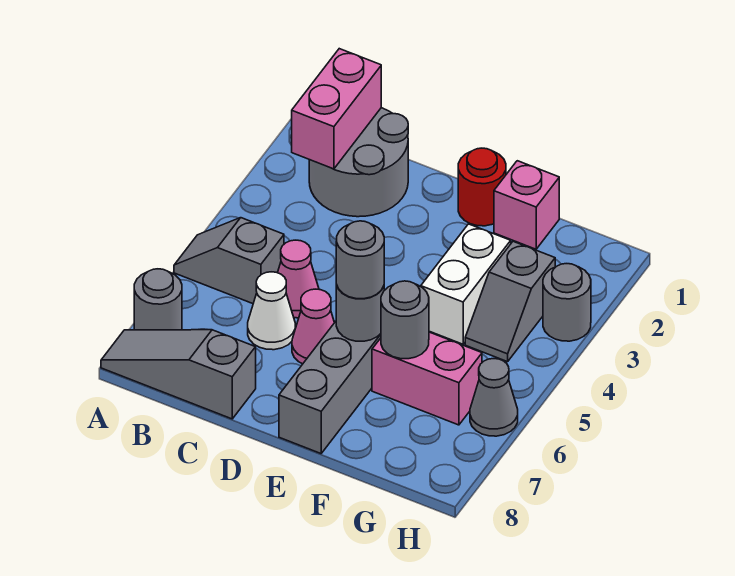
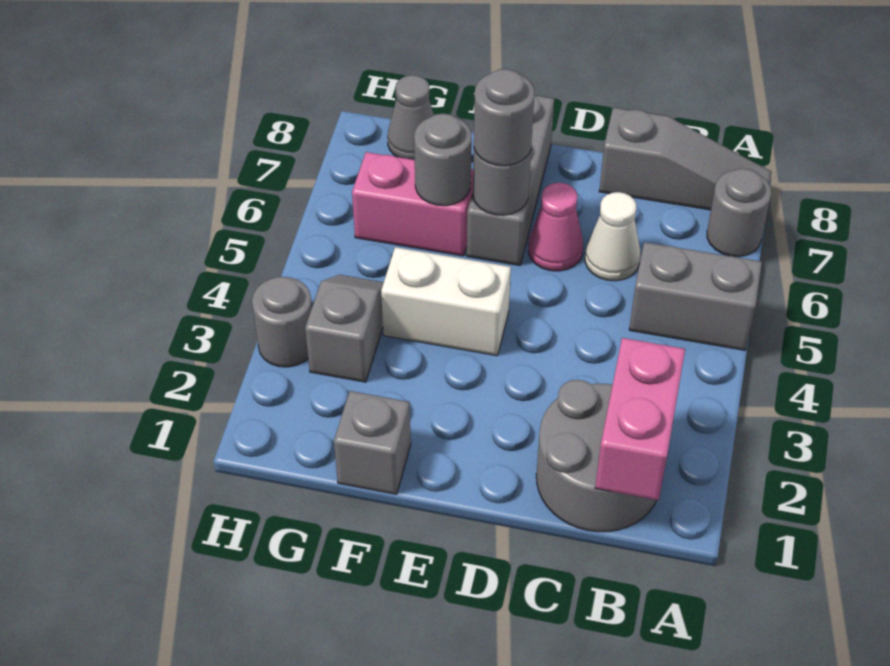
grey 1x2 slope [174,218,284,304] -> grey 1x2 brick [629,242,762,350]
pink 1x1 cone [278,240,319,318] -> none
red 1x1 round brick [458,148,506,226] -> none
pink 1x1 brick [494,161,559,249] -> grey 1x1 brick [334,391,411,494]
white 1x2 brick [421,224,511,344] -> white 1x2 brick turned to [381,247,511,356]
grey 1x1 cone [470,359,518,436] -> grey 1x1 cone moved to [387,75,434,160]

